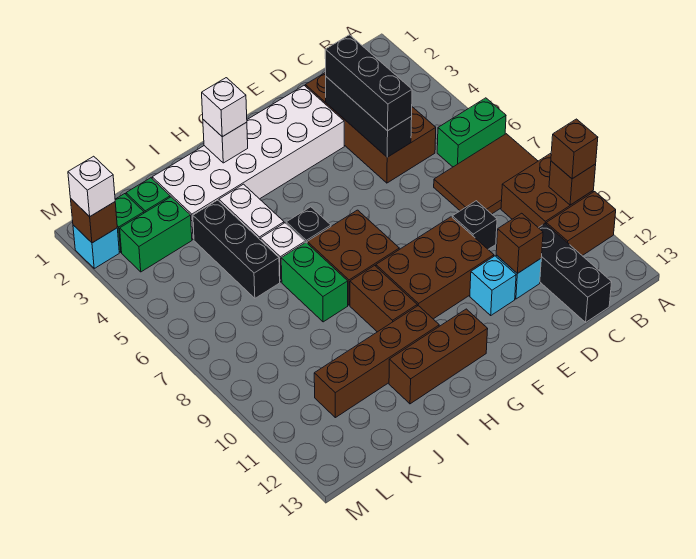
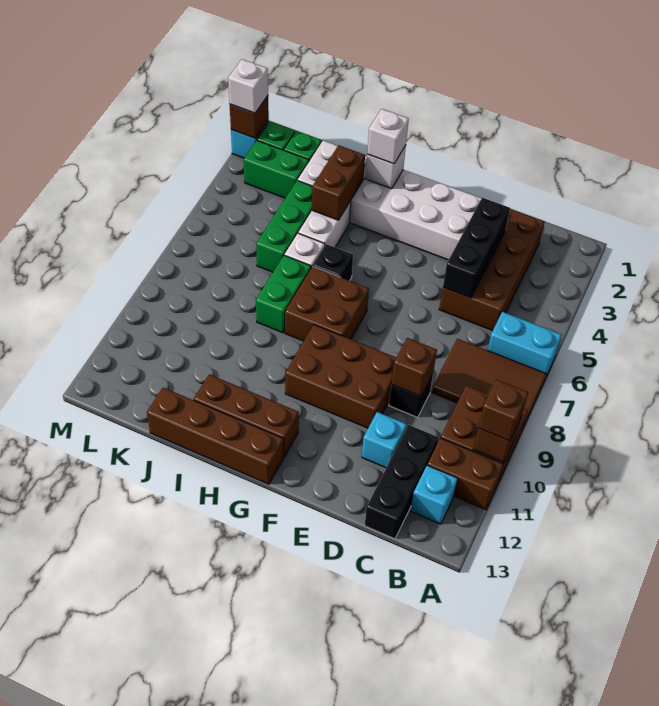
green 1x2 brick [437,98,506,167] -> cyan 1x2 brick [488,312,562,376]
black 1x3 brick [325,35,412,131] -> none
brown 1x1 brick [496,213,543,274] -> brown 1x1 brick moved to [391,338,437,396]
cyan 1x1 brick [470,256,516,315] -> cyan 1x1 brick moved to [411,465,458,524]
brown 1x2 brick [350,265,417,332] -> brown 1x2 brick moved to [312,145,365,220]
brown 1x4 brick [314,306,439,418] -> brown 1x4 brick moved to [147,388,284,484]
black 1x3 brick [193,200,280,298] -> green 1x3 brick [256,180,312,272]

